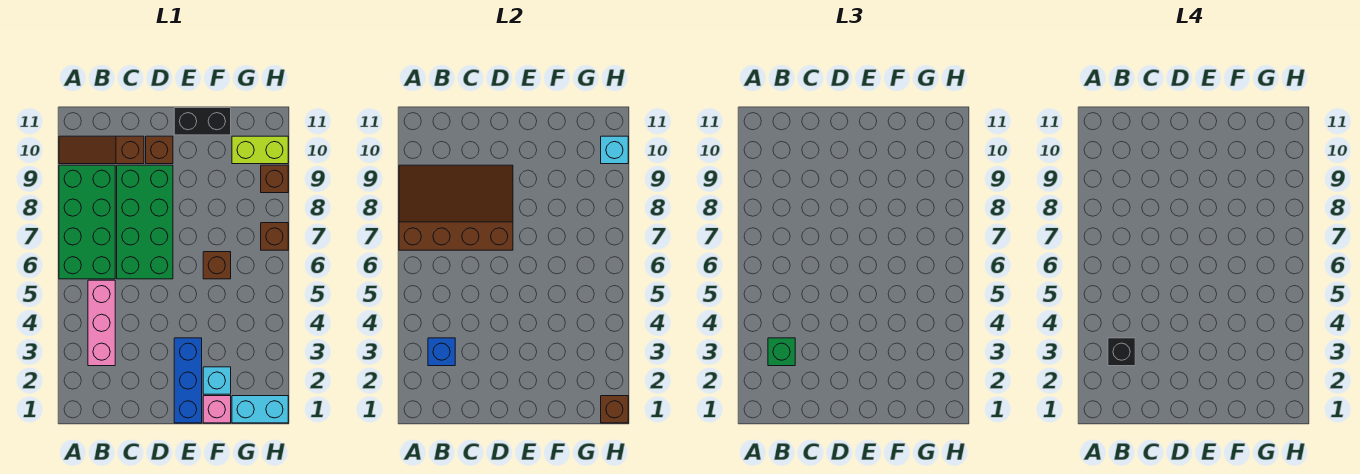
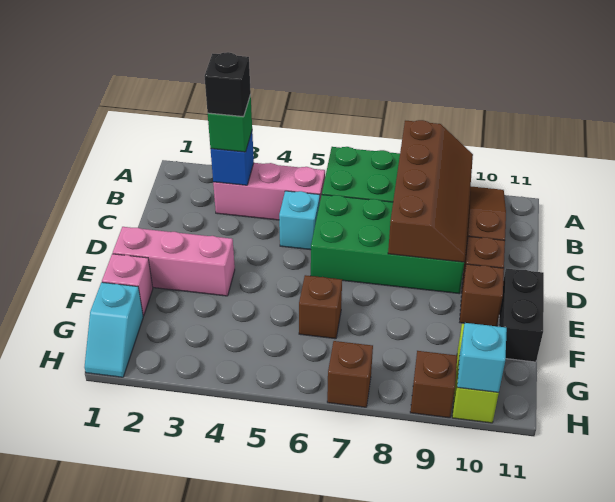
brown 3x4 slope [399,165,513,250] -> brown 2x4 slope [388,120,473,262]
blue 1x3 brick [174,338,202,423] -> pink 1x3 brick [113,227,235,296]
cyan 1x1 brick [203,367,231,394] -> cyan 1x1 brick moved to [279,191,320,250]
cyan 1x2 brick [232,396,288,423] -> cyan 1x2 slope [85,282,143,377]
brown 1x1 brick [601,396,628,423] -> brown 1x1 brick moved to [460,264,504,326]

